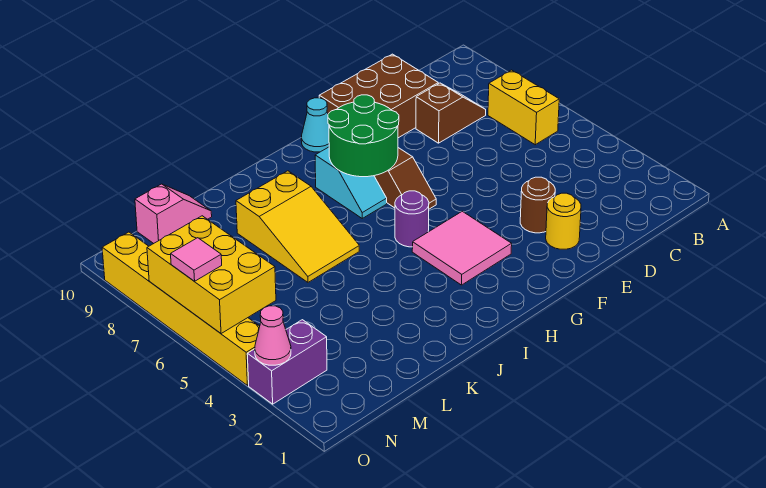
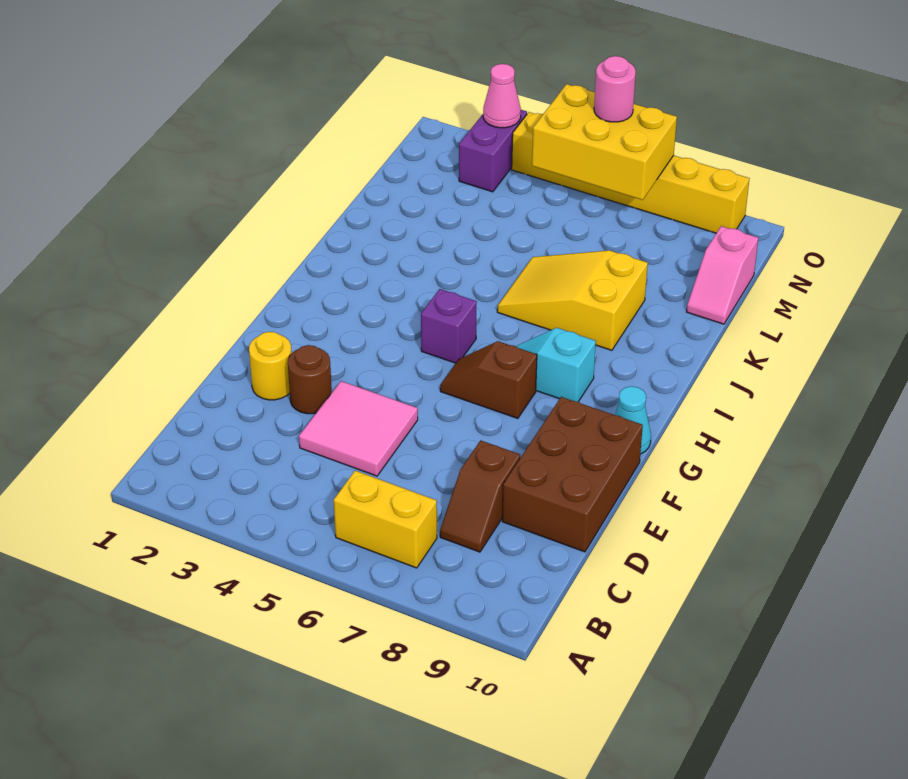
pink 2x2 tile [412,211,512,285] -> pink 2x2 tile moved to [299,381,418,476]
green 2x2 round brick [328,95,399,177] -> none
purple 1x1 round brick [395,191,429,247] -> purple 1x1 brick [421,289,477,363]
pink 1x1 tile [171,238,222,281] -> pink 1x1 round brick [594,56,636,122]

